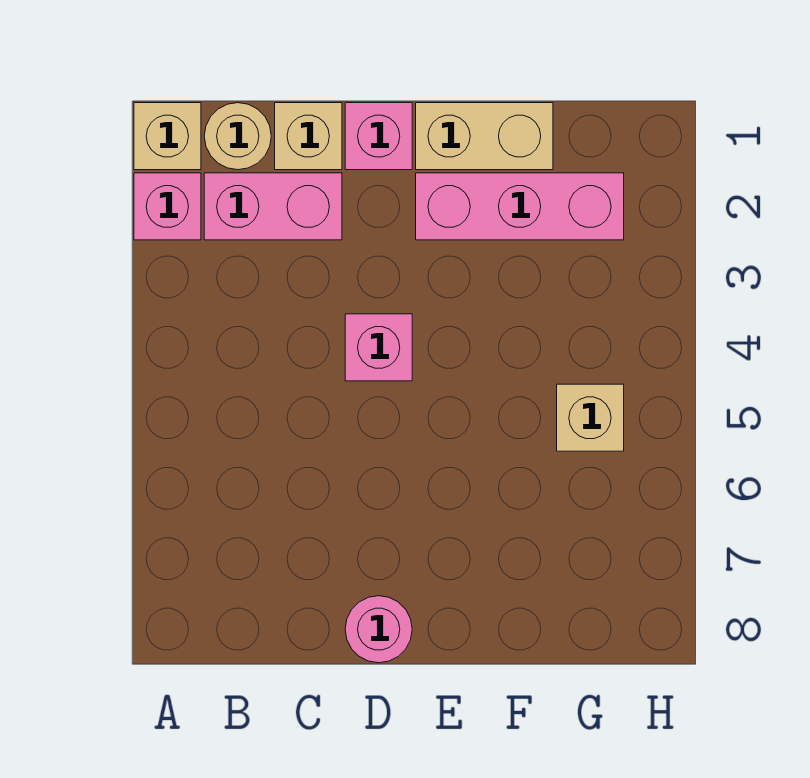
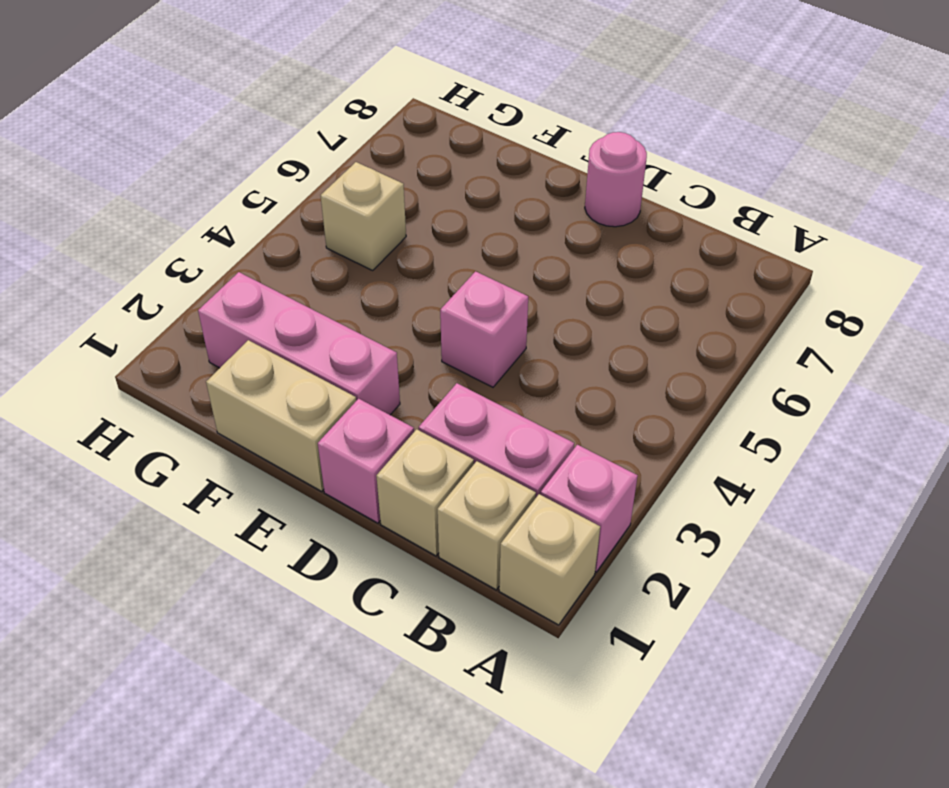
tan 1x1 round brick [204,103,271,170] -> tan 1x1 brick [437,461,536,590]

